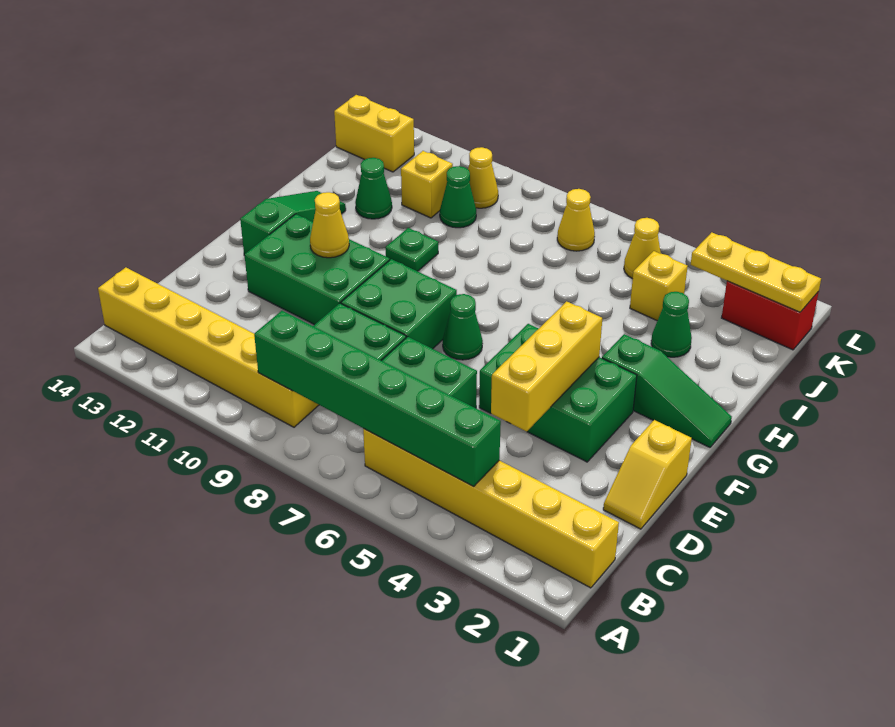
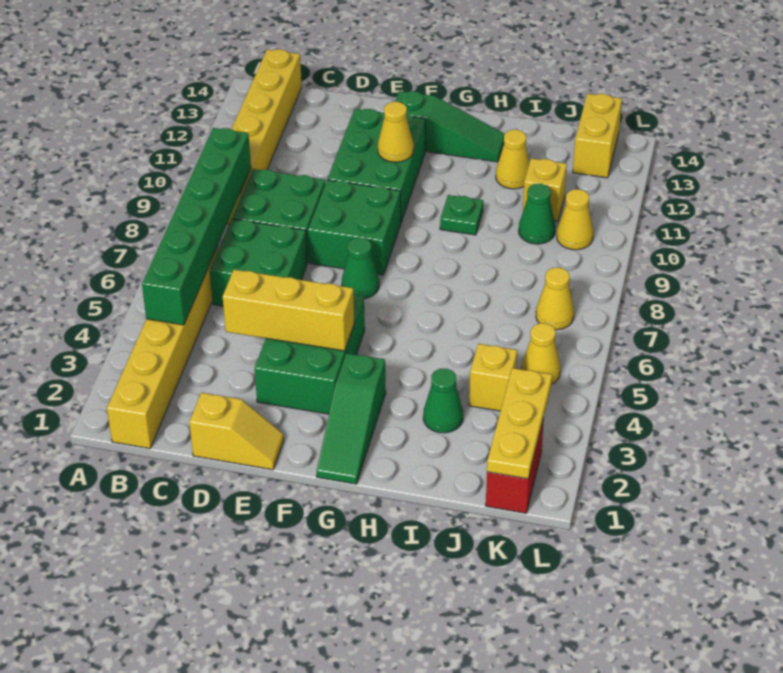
yellow 1x2 slope [603,420,692,529] -> yellow 1x2 slope turned to [189,393,284,470]
green 1x1 cone [355,158,392,219] -> yellow 1x1 cone [496,130,530,189]

